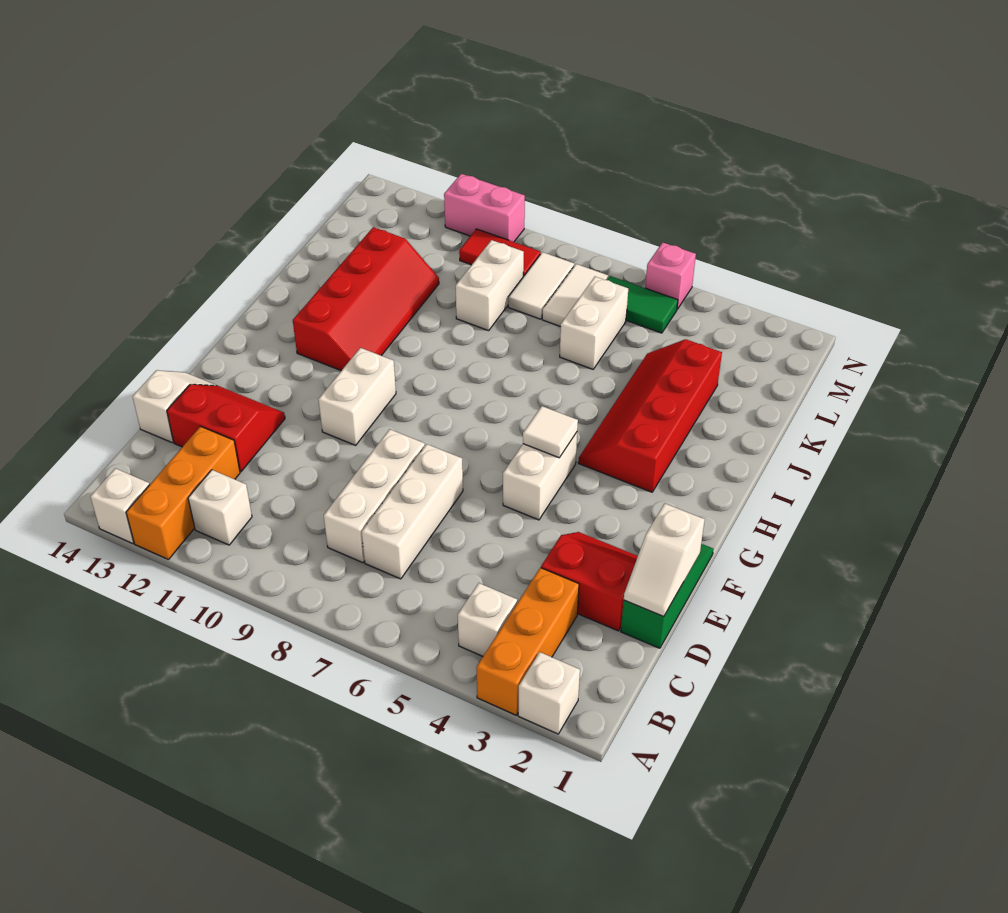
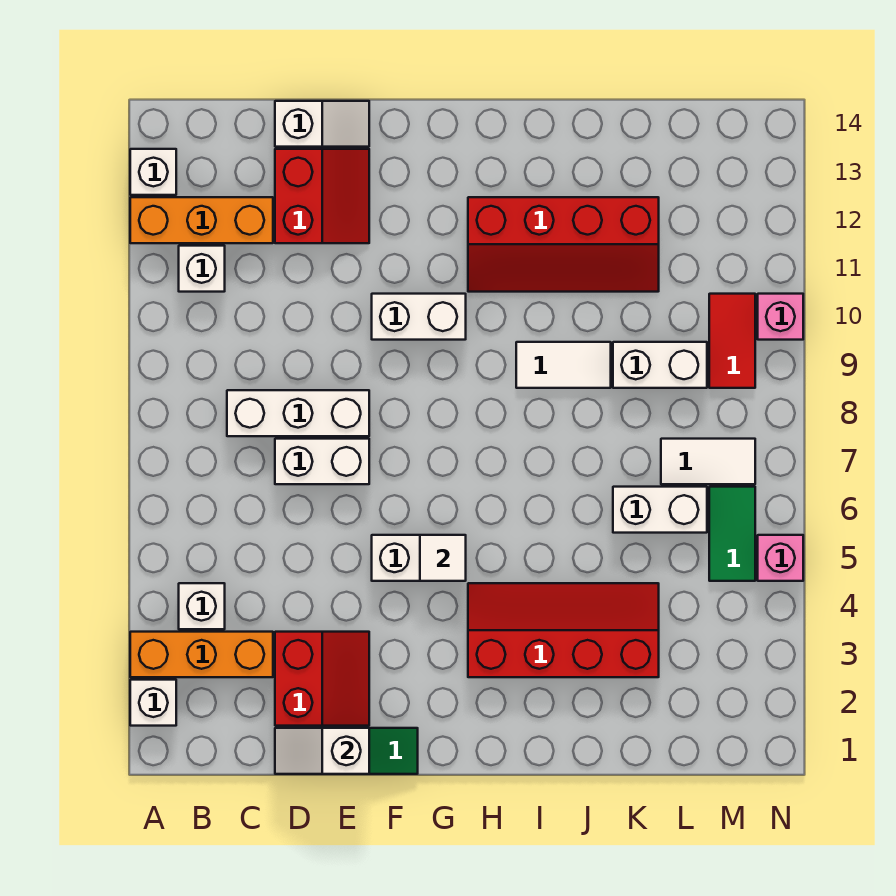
white 1x3 brick [362,444,463,579] -> white 1x2 brick [275,439,369,484]
white 1x2 tile [508,252,574,319] -> white 1x2 tile moved to [516,342,611,388]
pink 1x2 brick [444,174,525,242] -> pink 1x1 brick [758,294,803,340]

